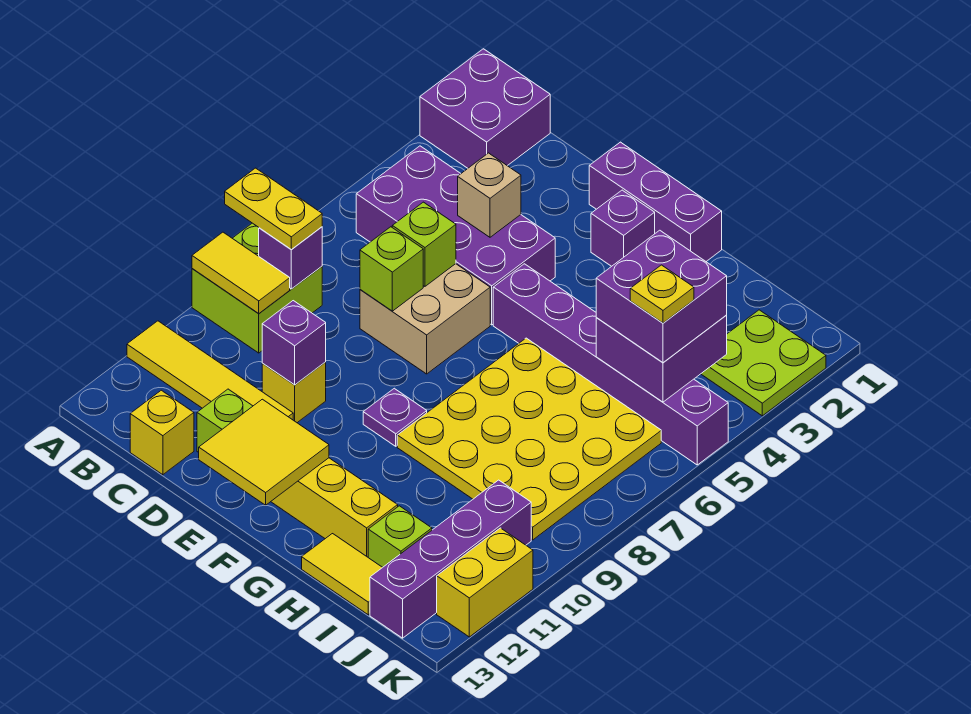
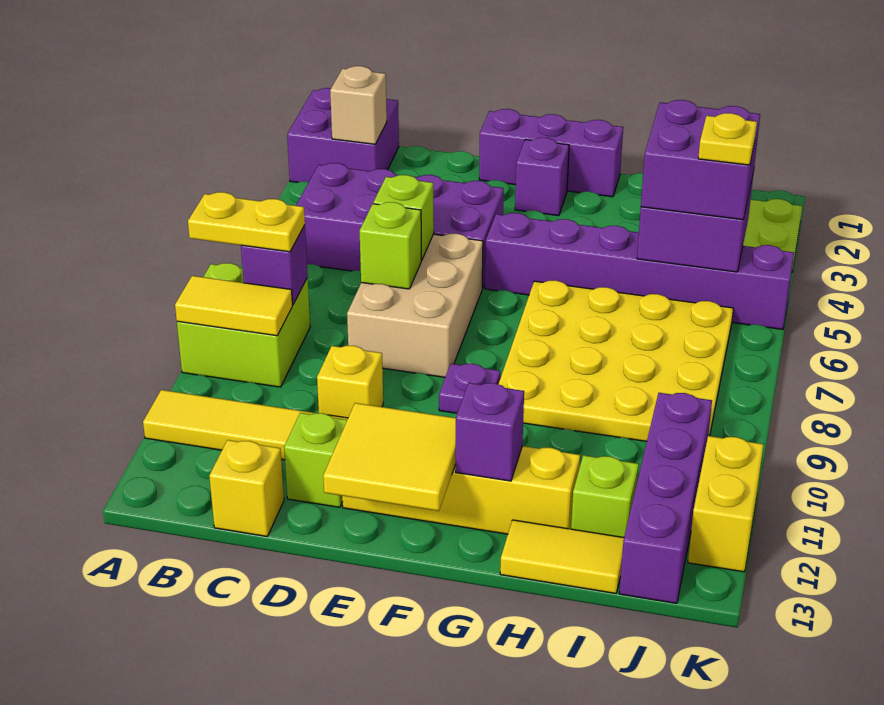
tan 1x1 brick [458,153,521,237] -> tan 1x1 brick moved to [330,66,387,144]
tan 2x2 brick [360,264,490,374] -> tan 2x3 brick [347,234,483,377]
purple 1x1 brick [262,301,326,385] -> purple 1x1 brick moved to [456,383,524,481]

